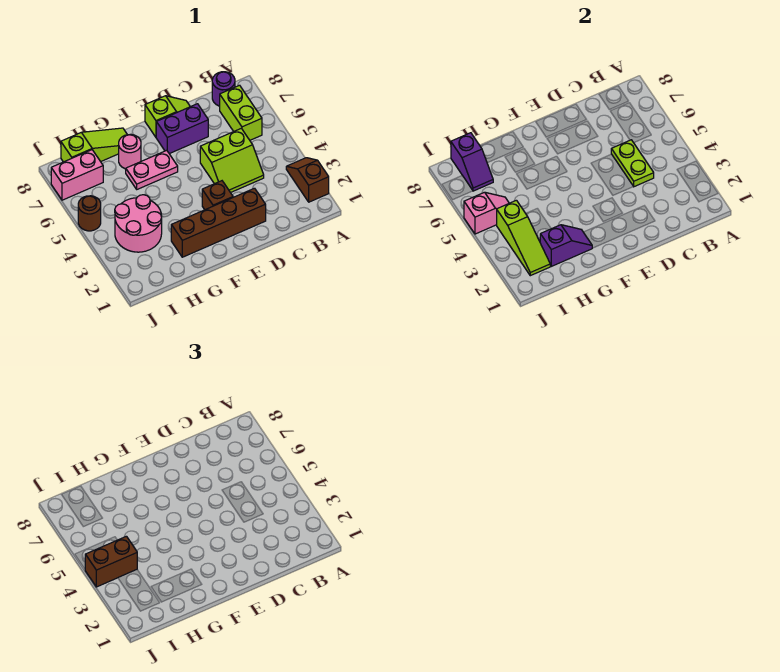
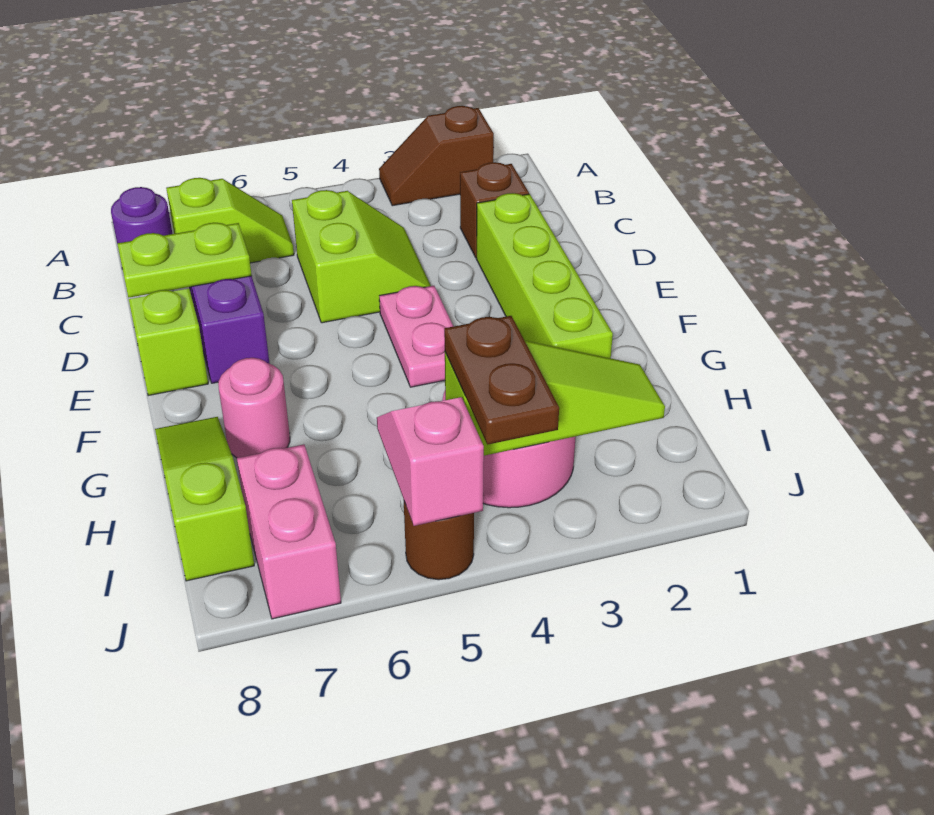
lime 1x2 brick [220,85,262,140] -> lime 1x2 slope [166,178,294,263]
lime 1x2 plate [611,140,654,187] -> lime 1x2 plate moved to [117,223,252,297]
brown 1x4 brick [171,188,266,257] -> lime 1x4 brick [476,193,613,358]
brown 1x1 brick [202,181,233,210] -> brown 1x1 brick moved to [460,162,529,258]
pink 1x2 plate [126,150,178,189] -> pink 1x2 plate moved to [379,286,453,387]
purple 1x2 slope [540,225,592,266] -> none
brown 1x2 brick [85,536,137,587] -> brown 1x2 plate [444,316,559,445]
purple 1x2 slope [451,133,493,191] -> none

